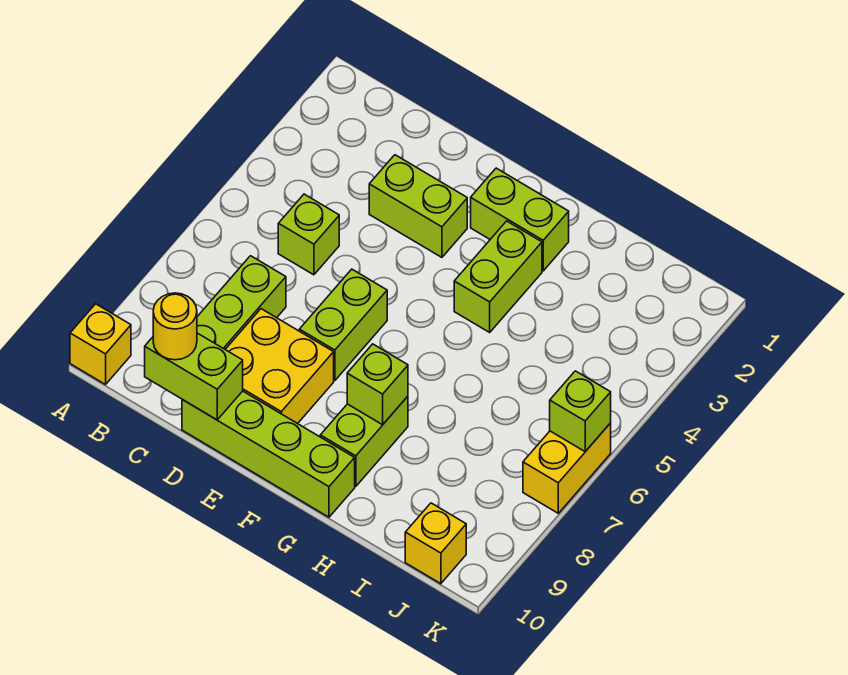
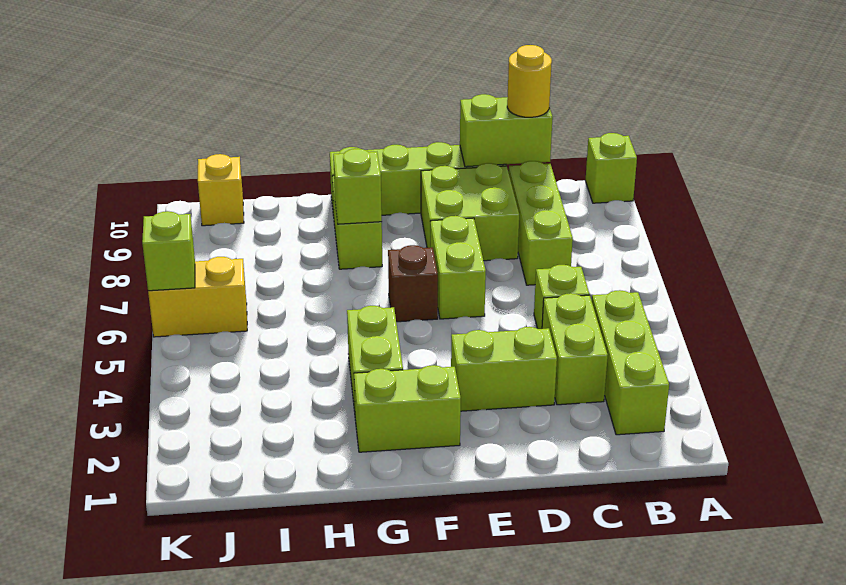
yellow 1x1 brick [70,304,131,384] -> lime 1x1 brick [585,133,637,203]
none -> lime 1x3 brick [592,290,669,435]
none -> lime 1x2 brick [542,293,608,405]
yellow 2x2 brick [225,309,334,424] -> lime 2x2 brick [421,163,519,261]
none -> brown 1x1 brick [388,245,438,322]
yellow 1x2 brick [523,423,611,513] -> yellow 1x2 brick turned to [148,257,247,337]

